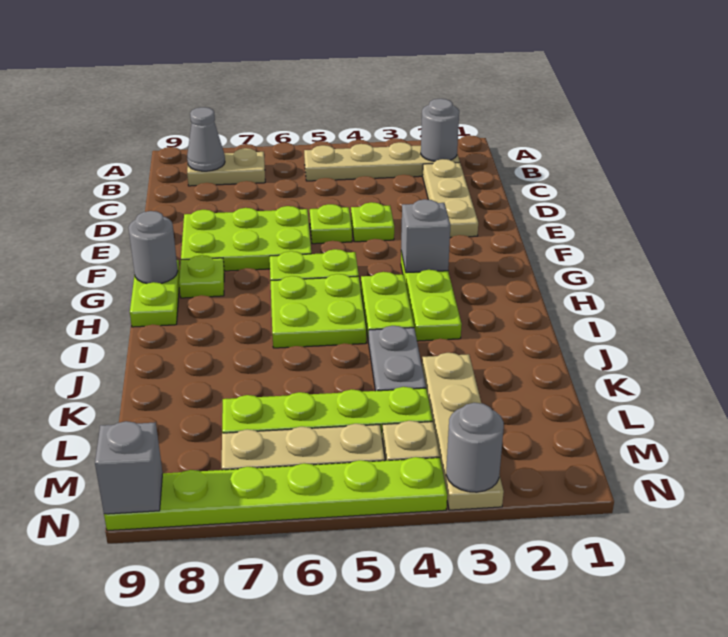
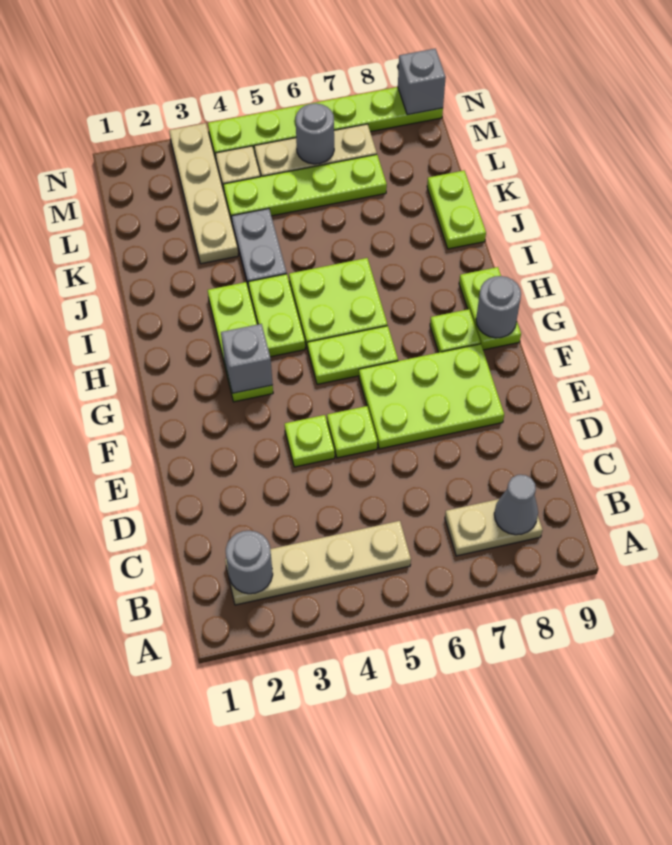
tan 1x3 plate [423,159,478,238] -> none
none -> lime 1x2 plate [427,171,486,249]
grey 1x1 round brick [446,403,504,492] -> grey 1x1 round brick moved to [295,103,334,164]

